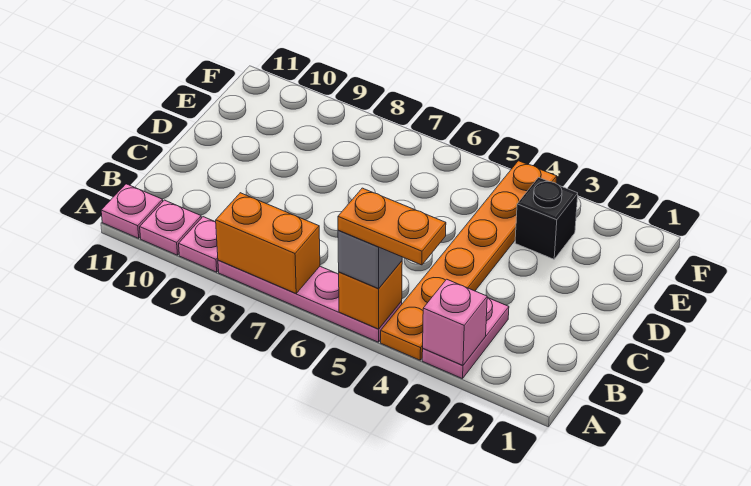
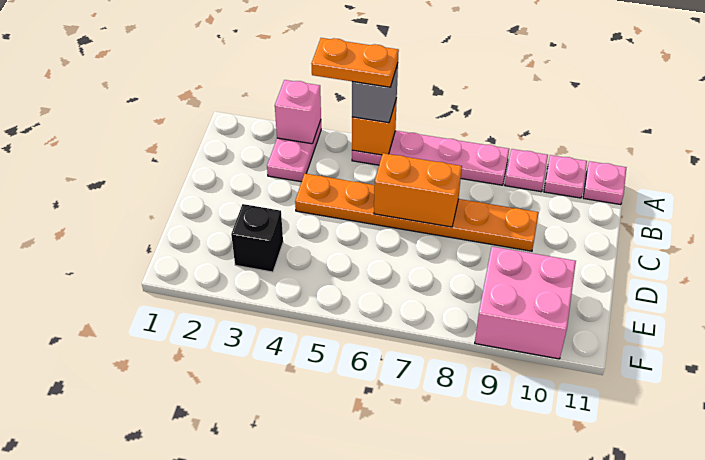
orange 1x6 plate [381,161,557,360] -> orange 1x6 plate turned to [295,174,539,251]
orange 1x2 brick [216,193,320,294] -> orange 1x2 brick moved to [374,153,462,227]
none -> pink 2x2 brick [475,247,576,359]

